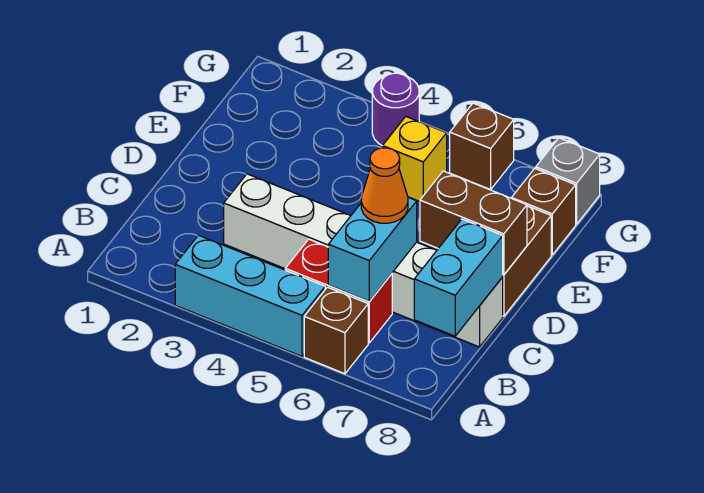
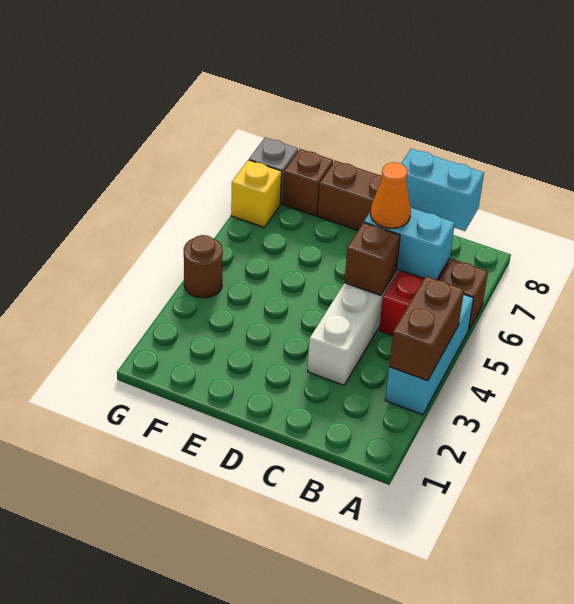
brown 1x2 brick [420,171,527,275] -> brown 1x2 brick moved to [389,276,464,381]
yellow 1x1 brick [383,117,447,201] -> yellow 1x1 brick moved to [231,160,282,228]
purple 1x1 round brick [372,73,419,146] -> brown 1x1 round brick [184,235,223,298]
brown 1x1 brick [450,103,514,190] -> brown 1x1 brick moved to [344,222,400,296]

